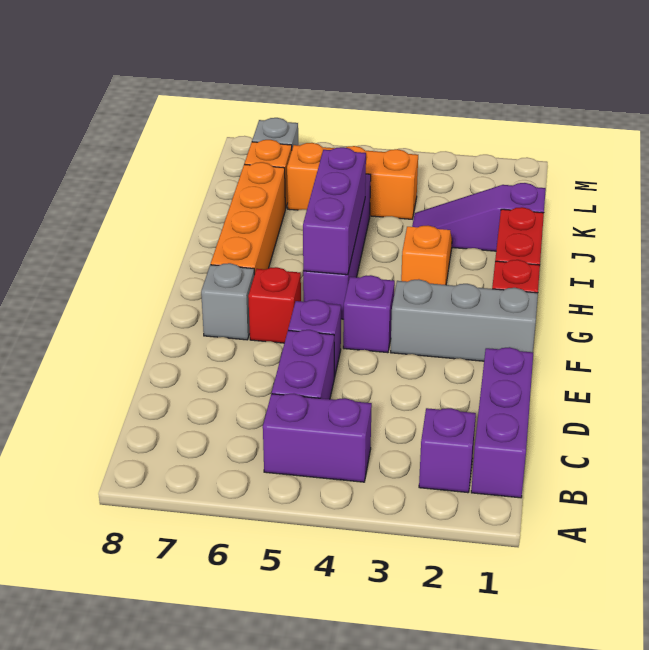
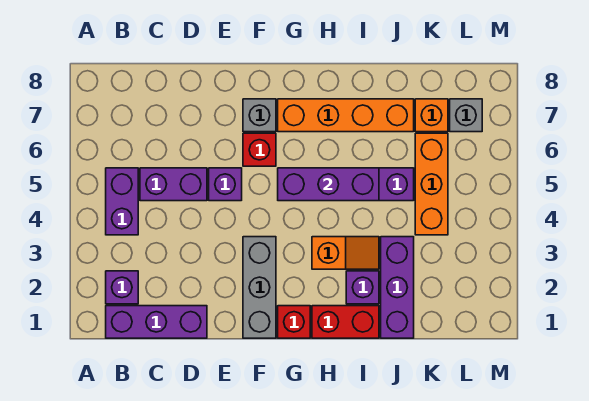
purple 1x1 brick [343,275,395,353] -> purple 1x1 brick moved to [346,271,379,304]
purple 1x3 slope [412,183,546,251] -> purple 1x3 brick [381,237,414,338]

